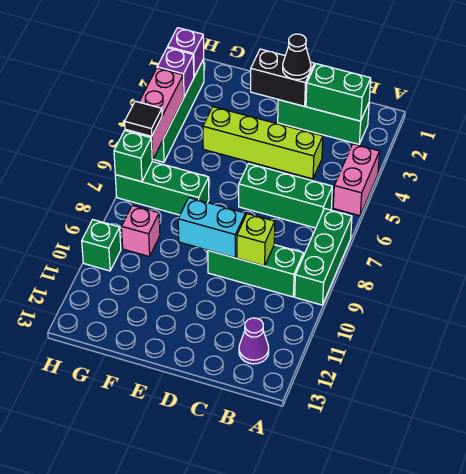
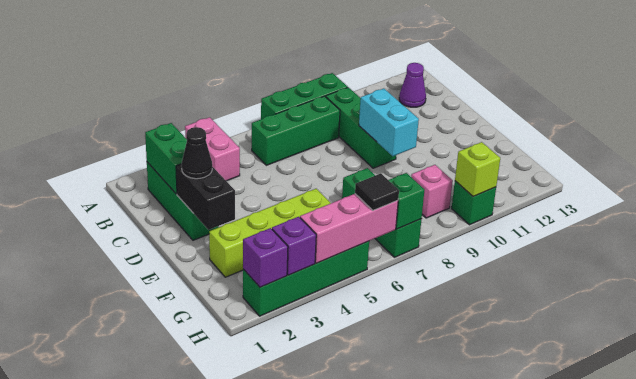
pink 1x2 brick [333,144,380,216] -> pink 1x2 brick turned to [185,117,240,181]
green 1x3 brick [239,164,332,228] -> green 1x3 brick turned to [252,96,340,165]
lime 1x4 brick [203,107,323,179] -> lime 1x4 brick turned to [209,189,331,277]
lime 1x1 brick [237,214,275,266] -> lime 1x1 brick moved to [455,142,500,197]

